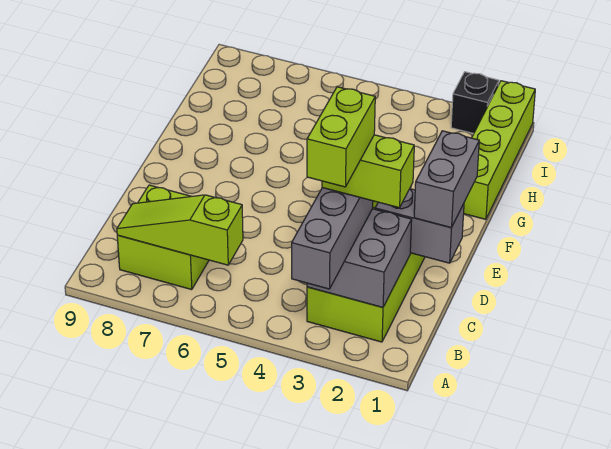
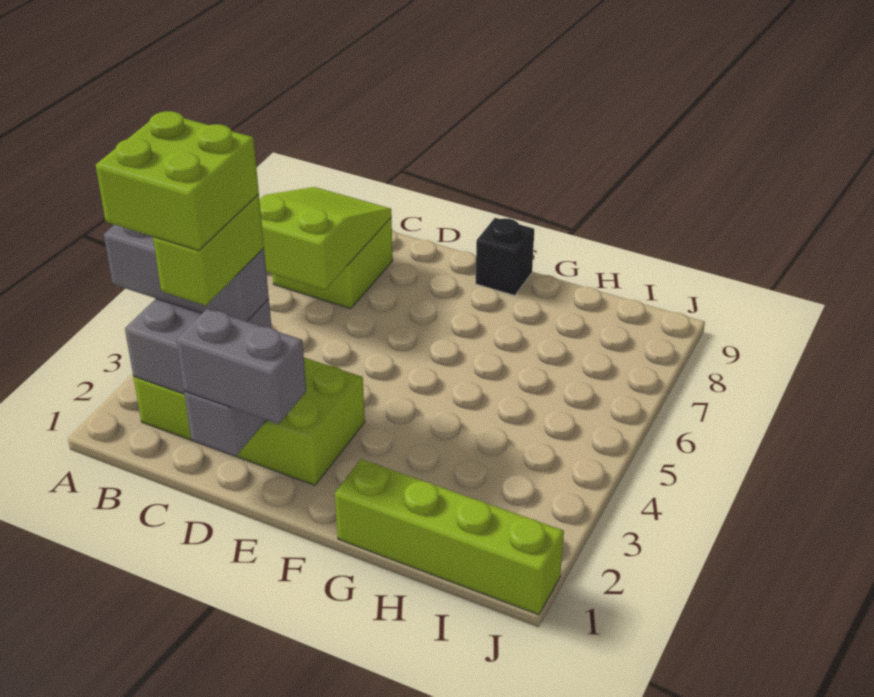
lime 1x2 brick [307,87,375,187] -> lime 2x2 brick [96,111,259,251]
lime 1x3 slope [117,195,243,265] -> lime 2x3 slope [260,187,392,290]
black 1x1 brick [451,72,499,134] -> black 1x1 brick moved to [476,218,534,295]

